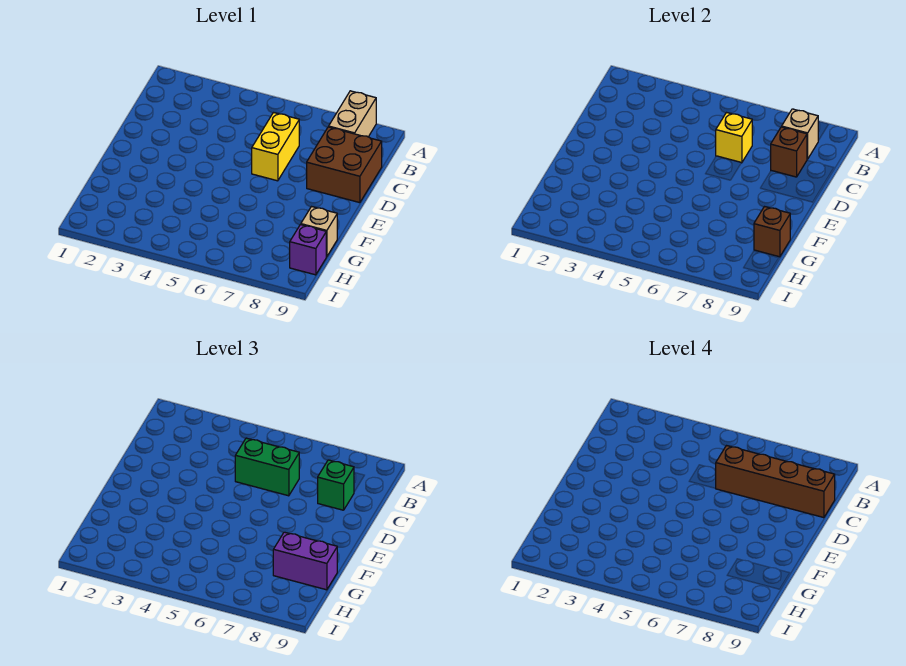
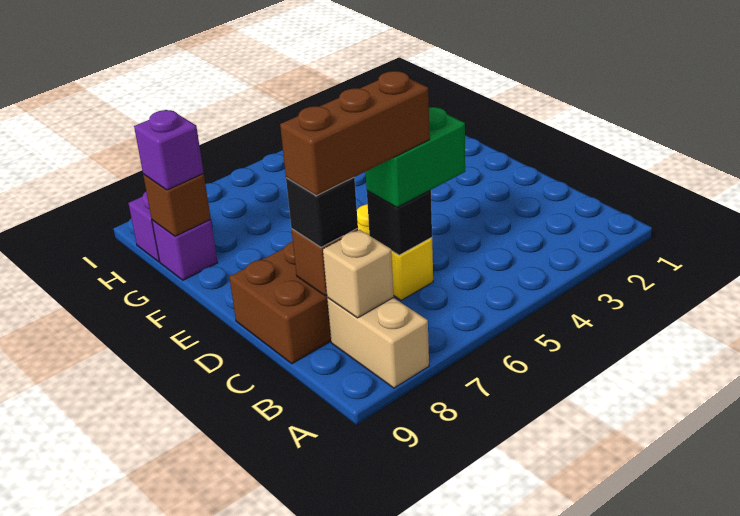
yellow 1x1 brick [716,113,752,163] -> black 1x1 brick [367,190,432,255]
brown 1x4 brick [715,446,835,518] -> brown 1x3 brick [280,71,430,196]
green 1x1 brick [318,460,354,510] -> black 1x1 brick [286,178,358,247]
purple 1x2 brick [273,532,337,590] -> purple 1x1 brick [134,110,204,190]
tan 1x1 brick [301,207,337,257] -> purple 1x1 brick [152,220,218,280]

